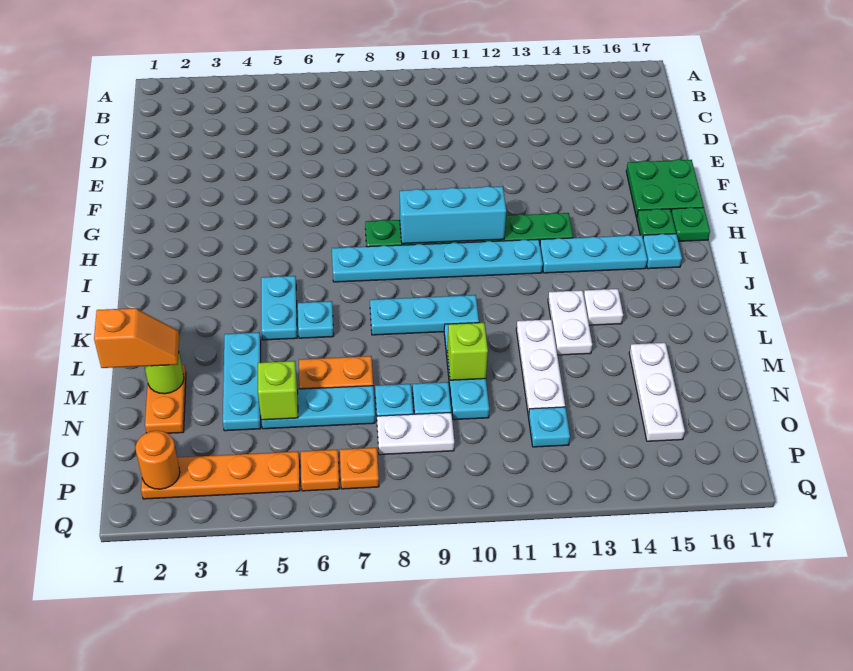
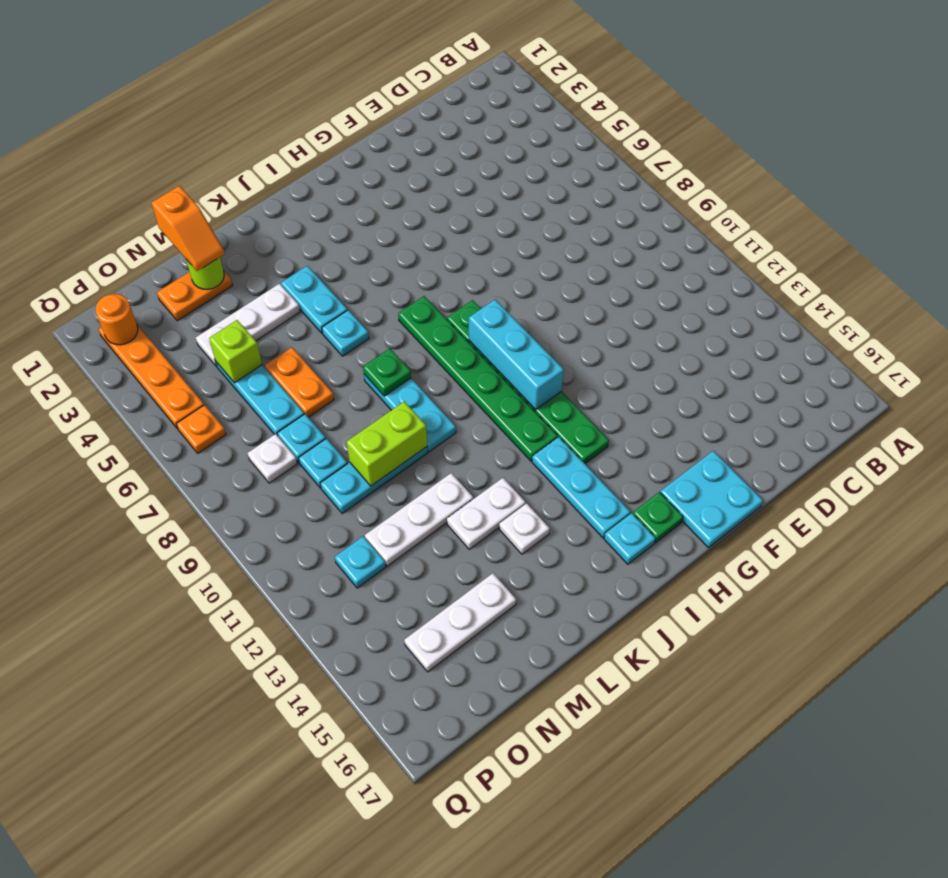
green 2x2 plate [626,159,704,218] -> cyan 2x2 plate [660,451,763,548]
green 1x1 plate [671,207,710,241] -> green 1x1 plate moved to [363,349,411,396]
cyan 1x6 plate [332,239,543,282] -> green 1x6 plate [398,296,558,461]
cyan 1x2 plate [261,276,297,340] -> cyan 1x2 plate turned to [281,266,347,333]
cyan 1x3 plate [223,332,261,431] -> white 1x3 plate [196,284,300,366]
lime 1x1 brick [447,323,488,380] -> lime 1x2 brick [347,401,427,486]
white 1x2 plate [377,412,454,455] -> white 1x1 plate [248,434,297,483]
orange 1x1 plate [340,448,379,489] -> none

